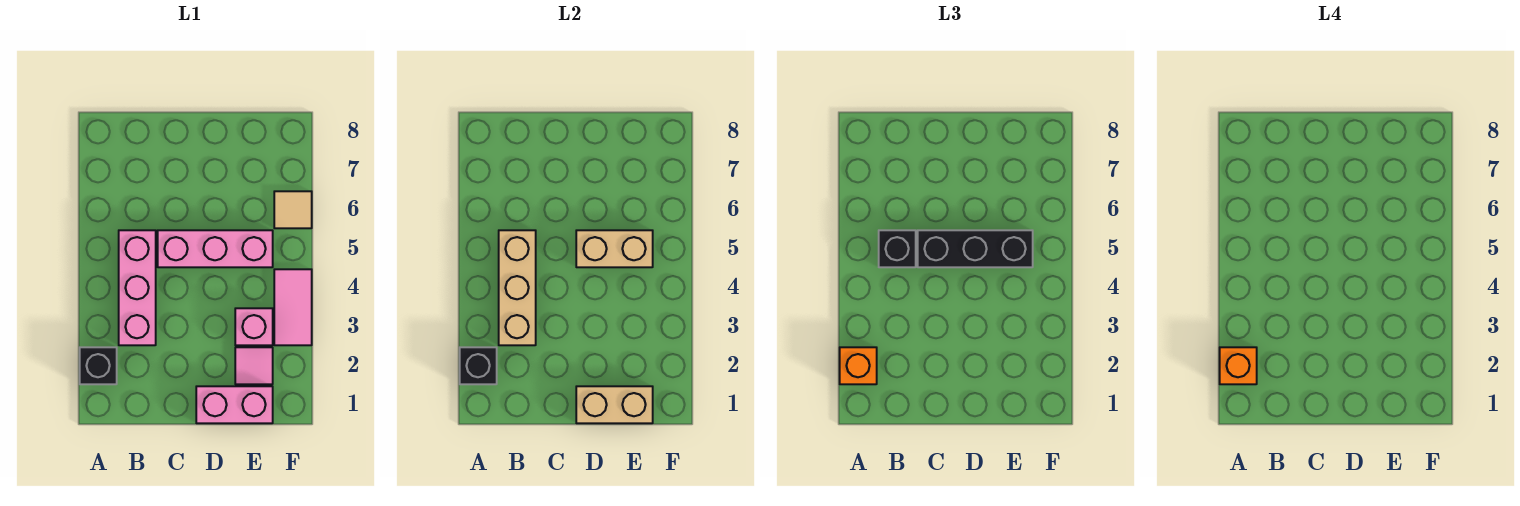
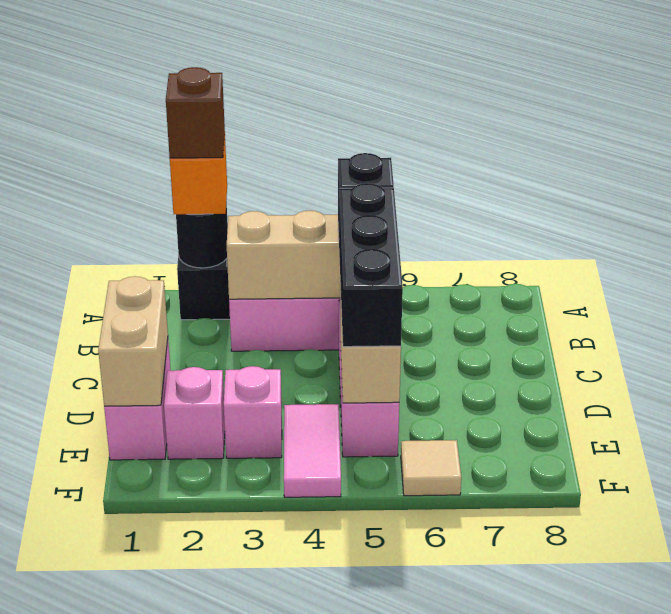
black 1x1 brick [460,347,497,384] -> black 1x1 round brick [176,201,228,268]
orange 1x1 brick [1220,347,1257,384] -> brown 1x1 brick [166,67,225,158]
pink 1x1 tile [235,347,273,384] -> pink 1x1 brick [164,367,225,459]
pink 1x2 tile [274,269,312,345] -> pink 1x2 tile turned to [284,404,341,497]

